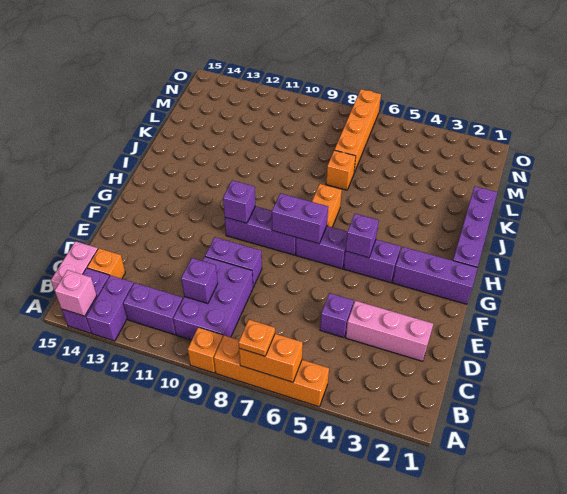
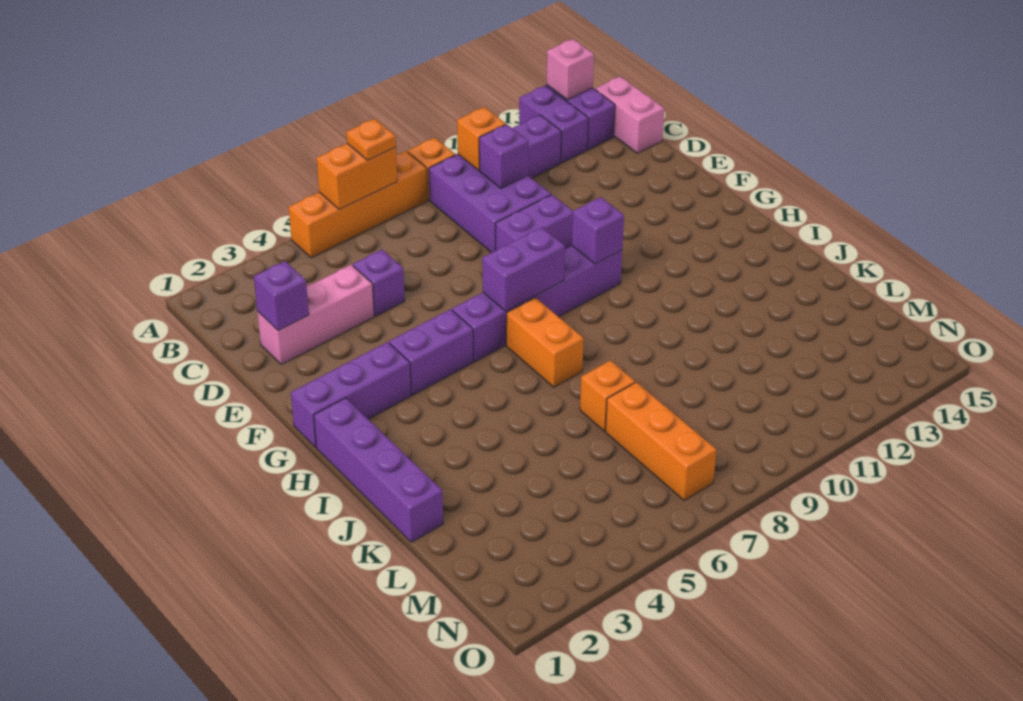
orange 1x1 brick [87,248,125,279] -> orange 1x1 brick moved to [457,107,506,170]
purple 1x1 brick [345,214,379,258] -> purple 1x1 brick moved to [254,261,309,331]
orange 1x4 brick [334,89,381,173] -> orange 1x3 brick [606,382,716,501]

